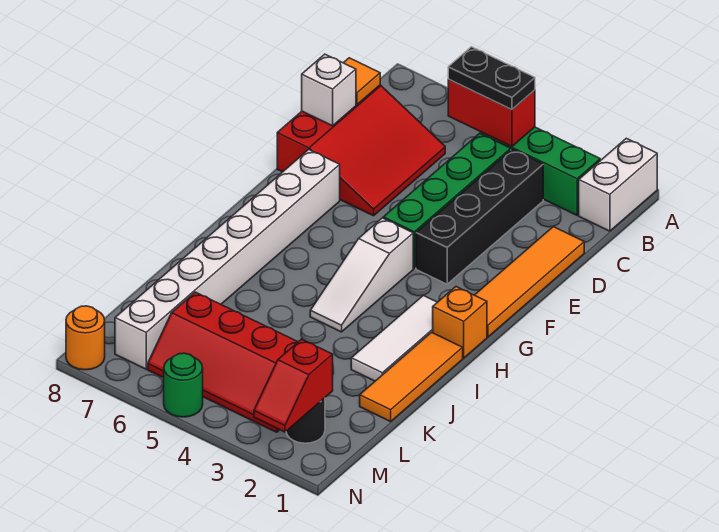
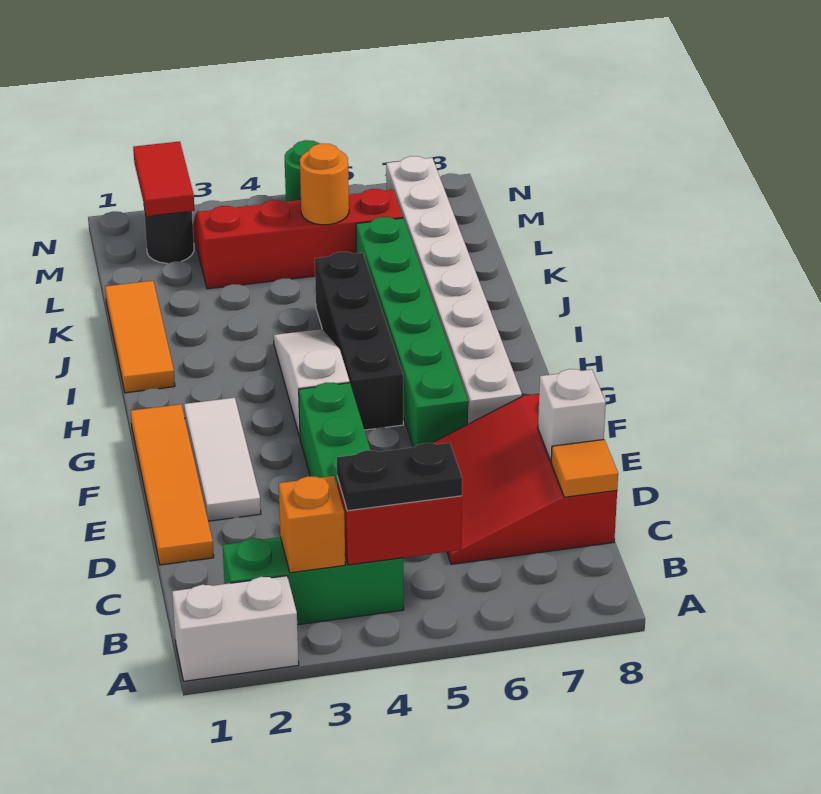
white 1x2 brick [579,138,657,231] -> white 1x2 brick turned to [172,576,299,681]
black 1x4 brick [416,149,543,284] -> black 1x4 brick moved to [315,252,403,430]
none -> green 1x6 brick [356,217,468,447]
orange 1x1 brick [433,287,487,358] -> orange 1x1 brick moved to [278,476,345,573]
white 1x3 tile [351,295,437,381] -> white 1x3 tile moved to [184,398,261,521]
red 1x2 slope [254,339,333,432] -> red 1x2 tile [133,141,195,216]
orange 1x1 round brick [66,306,105,370] -> orange 1x1 round brick moved to [300,143,349,225]

